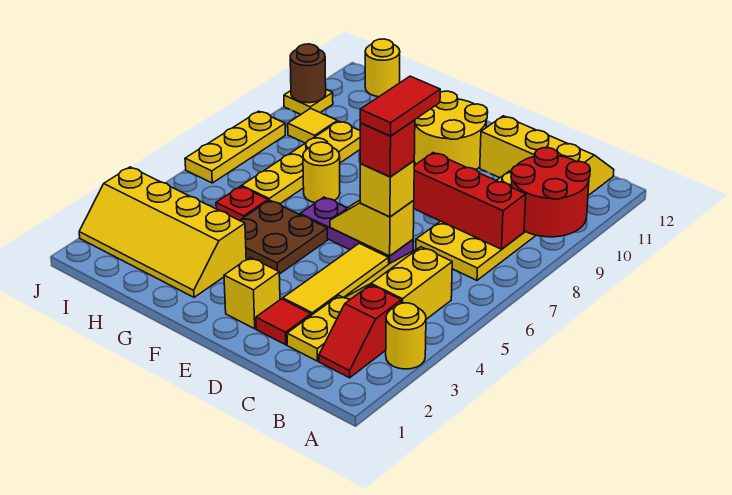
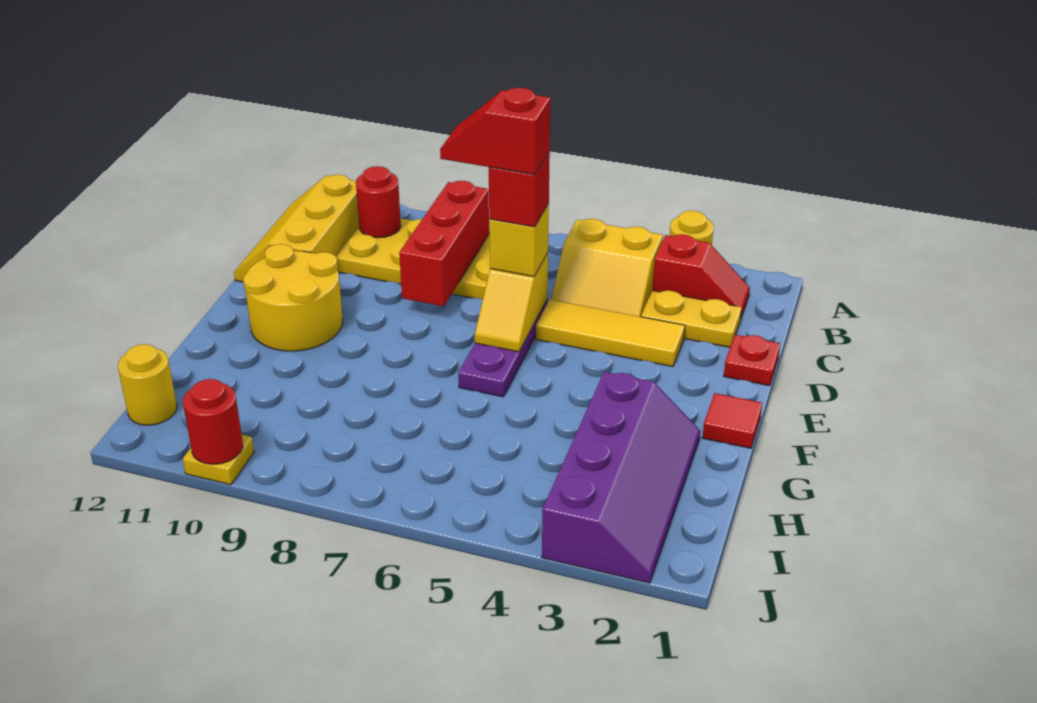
red 2x2 round brick [511,148,590,237] -> red 1x1 round brick [356,166,401,238]
red 1x1 tile [256,299,311,345] -> red 1x1 tile moved to [702,393,762,448]
red 1x2 tile [360,76,440,136] -> red 1x2 slope [440,88,550,175]
yellow 1x1 brick [224,257,280,329] -> none
brown 2x2 plate [240,200,328,274] -> none
yellow 2x4 slope [79,167,246,297] -> purple 2x4 slope [542,372,700,583]
yellow 1x1 round brick [303,142,340,203] -> none
red 1x1 plate [216,186,268,220] -> red 1x1 plate moved to [724,335,780,386]
yellow 1x4 plate [242,121,360,204] -> none
yellow 1x1 tile [288,108,337,143] -> none
yellow 1x3 plate [185,111,285,183] -> none
brown 1x1 round brick [290,44,326,103] -> red 1x1 round brick [183,379,243,464]

